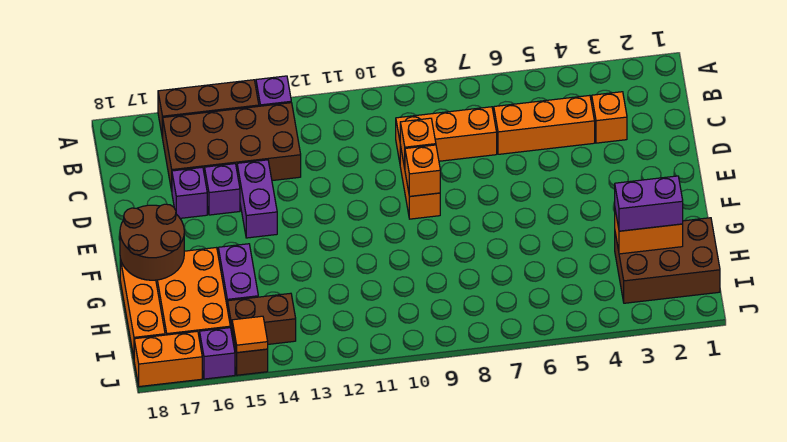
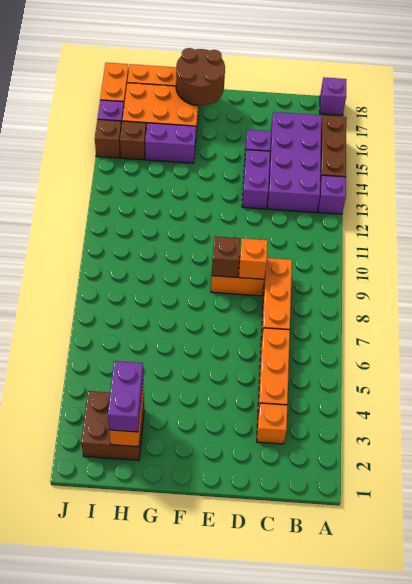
brown 2x4 brick [163,103,301,191] -> purple 2x4 brick [267,112,321,212]
purple 1x2 brick [237,160,277,238] -> purple 1x2 brick turned to [242,150,270,209]
purple 1x1 brick [172,167,207,218] -> purple 1x1 brick moved to [320,77,346,115]
orange 1x1 brick [405,145,440,196] -> brown 1x1 brick [212,236,240,277]
brown 2x3 brick [615,218,720,303] -> brown 2x2 brick [81,391,144,460]
brown 1x2 brick [228,293,296,344] -> brown 1x1 brick [120,121,146,160]
orange 1x1 tile [232,316,268,353] -> none

